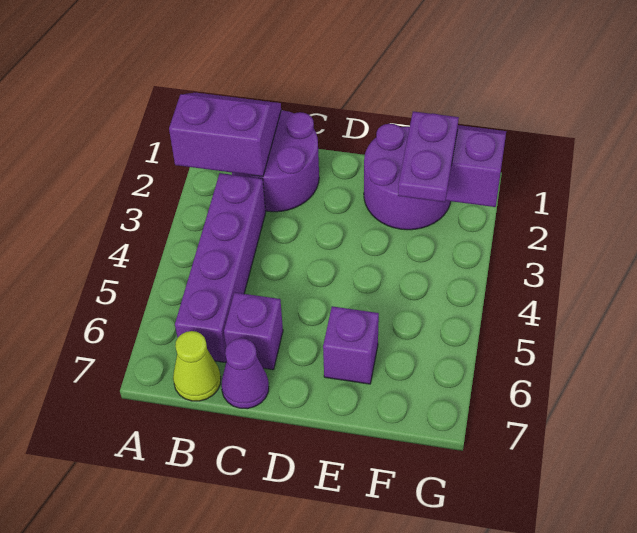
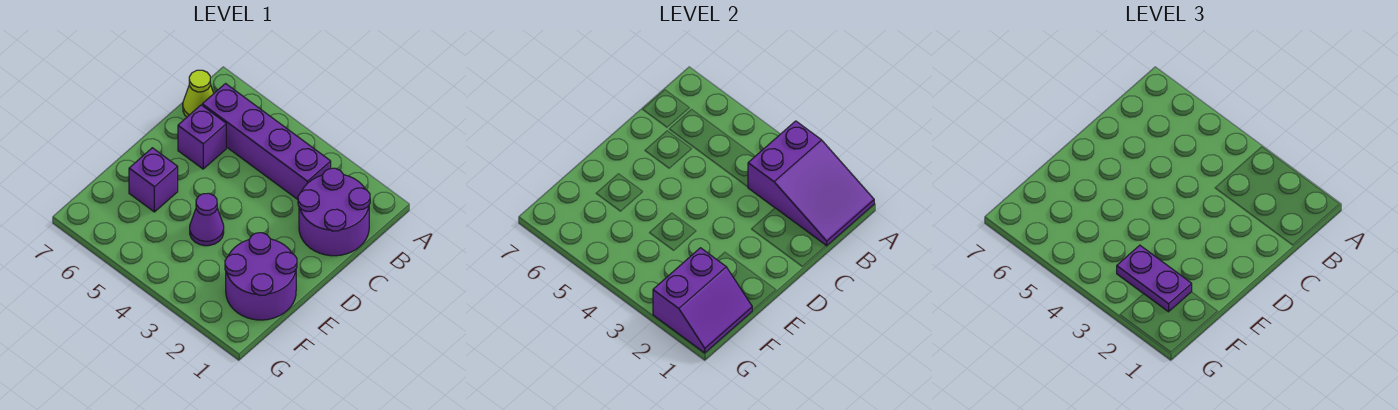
purple 2x2 slope [169,93,281,177] -> purple 2x3 slope [748,121,874,246]
purple 1x1 cone [221,338,269,409] -> purple 1x1 cone moved to [190,193,224,246]

